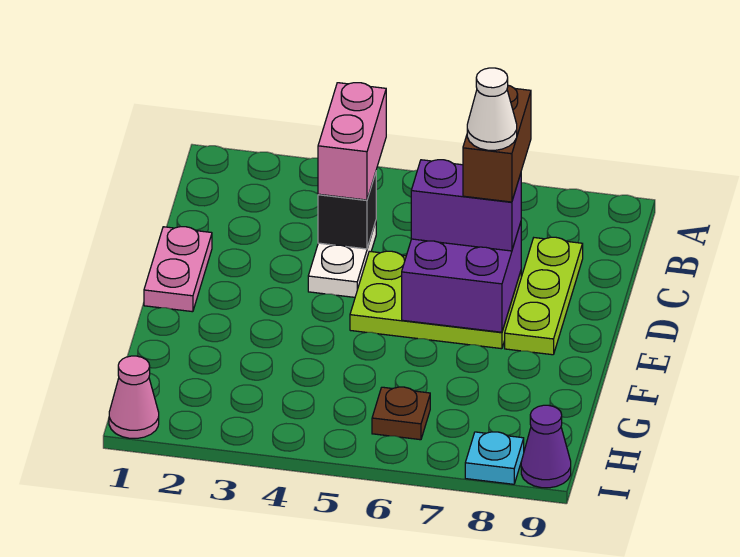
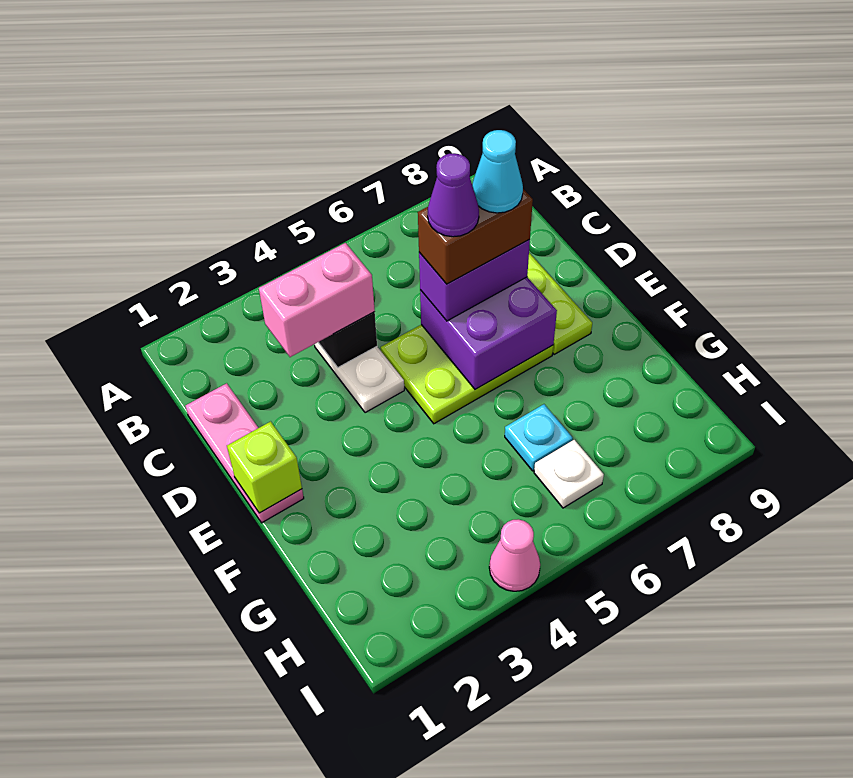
pink 1x2 brick [318,83,386,200] -> pink 1x2 brick turned to [259,243,375,357]
brown 1x2 brick [463,85,531,202] -> brown 1x2 brick turned to [418,183,533,284]
pink 1x2 plate [144,227,212,312] -> pink 1x3 plate [186,383,304,523]
white 1x1 cone [467,68,517,150] -> cyan 1x1 cone [472,130,523,213]
none -> lime 1x1 brick [227,421,302,513]
brown 1x1 plate [372,387,430,440] -> white 1x1 plate [534,440,604,508]
pink 1x1 cone [109,356,159,438] -> pink 1x1 cone moved to [489,519,540,591]
cyan 1x1 plate [465,432,524,484] -> cyan 1x1 plate moved to [505,404,573,471]
purple 1x1 cone [521,405,571,488] -> purple 1x1 cone moved to [428,153,479,237]

